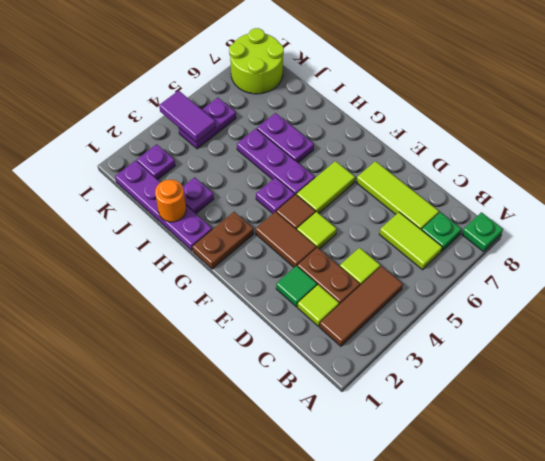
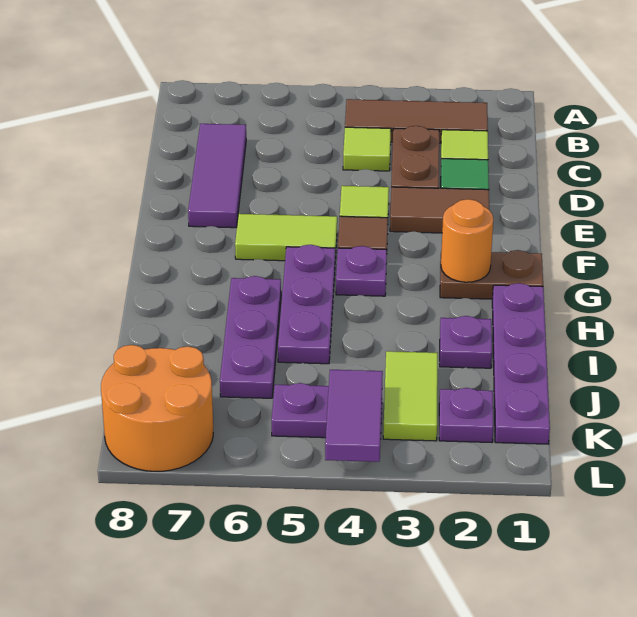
green 1x1 plate [462,212,503,252] -> none
lime 1x2 tile [379,212,442,270] -> lime 1x2 tile moved to [383,351,438,441]
green 1x1 plate [422,212,461,251] -> none
lime 1x3 tile [356,161,439,230] -> purple 1x3 tile [188,124,246,228]
brown 1x2 tile [256,212,316,267] -> brown 1x2 tile turned to [390,187,489,233]
purple 1x2 plate [257,113,314,163] -> purple 1x3 plate [220,276,281,398]
orange 1x1 round brick [155,180,186,222] -> orange 1x1 round brick moved to [441,199,493,282]
lime 2x2 round brick [229,28,284,94] -> orange 2x2 round brick [101,345,213,471]

